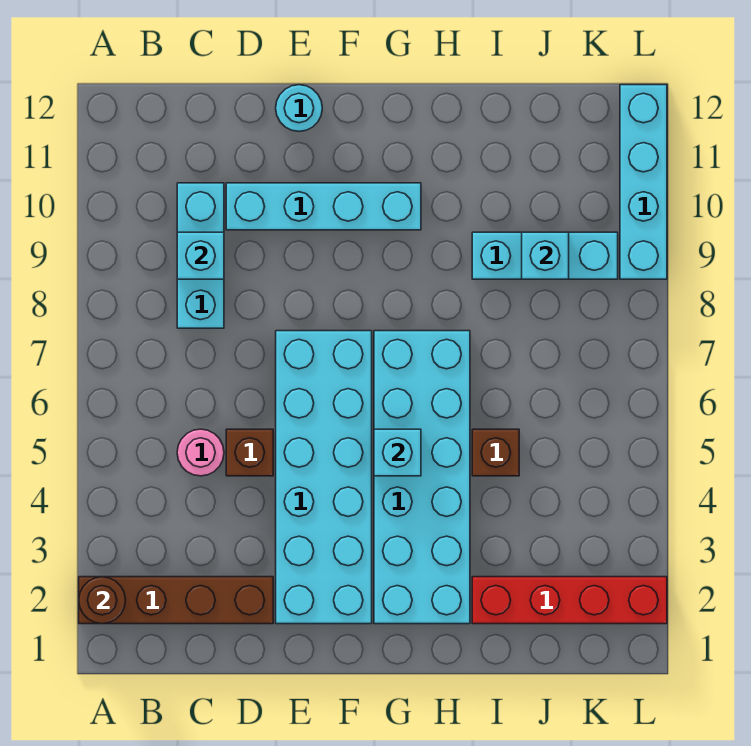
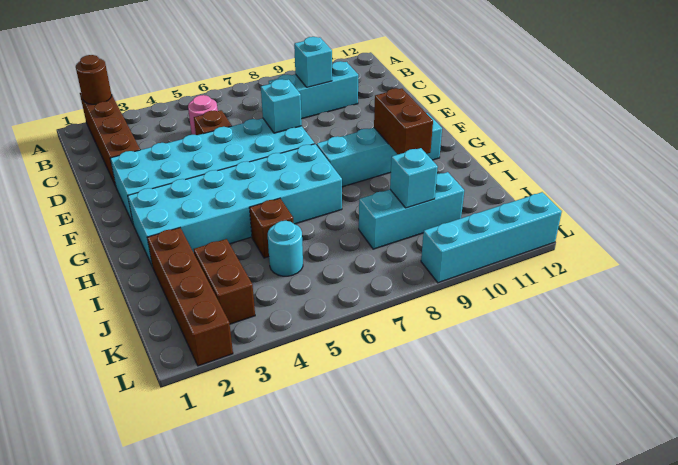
cyan 1x4 brick [226,183,421,230] -> cyan 1x4 brick turned to [317,113,442,187]
cyan 1x1 round brick [276,85,322,131] -> cyan 1x1 round brick moved to [268,221,303,276]
cyan 1x1 brick [374,429,421,476] -> cyan 1x1 brick moved to [261,79,302,133]
none -> brown 1x2 brick [374,88,433,154]
red 1x4 brick [472,577,667,624] -> brown 1x4 brick [147,228,233,366]
cyan 1x3 brick [472,232,618,279] -> cyan 1x3 brick turned to [359,172,464,249]
none -> brown 1x2 brick [194,239,255,324]

